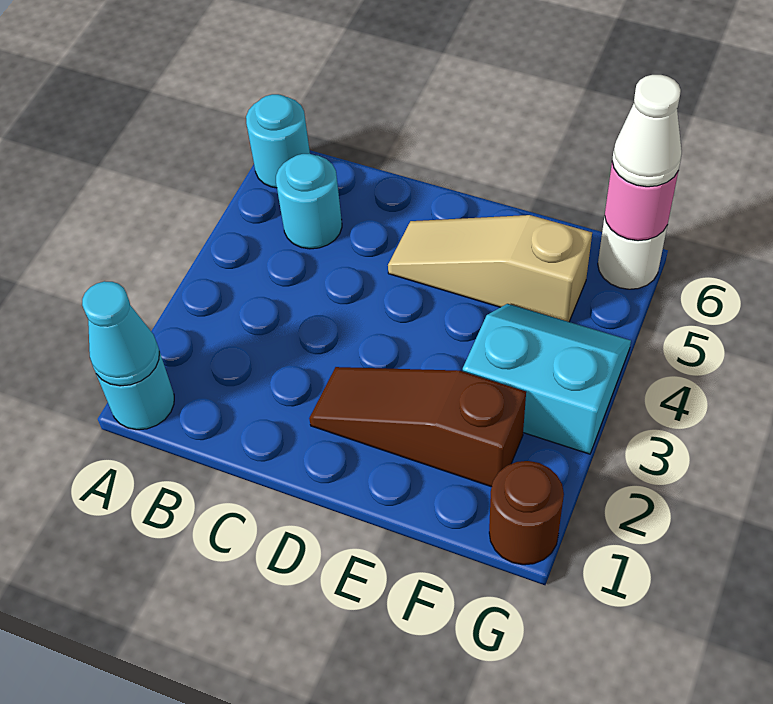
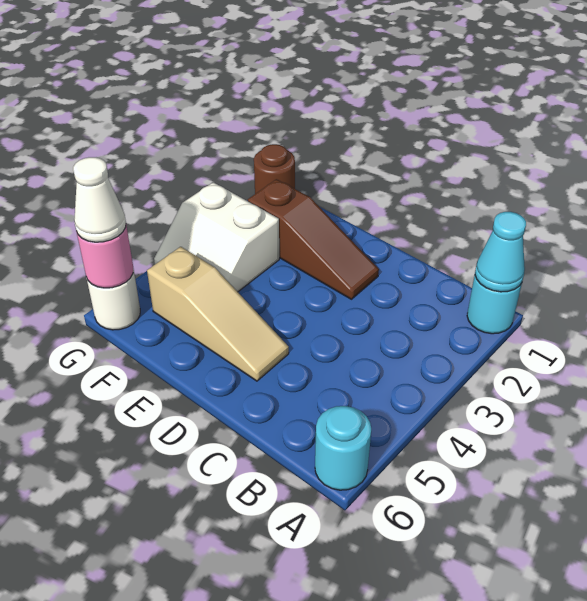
cyan 1x1 round brick [276,154,342,249] -> none
cyan 2x2 slope [463,304,631,454] -> white 2x2 slope [154,182,279,292]

